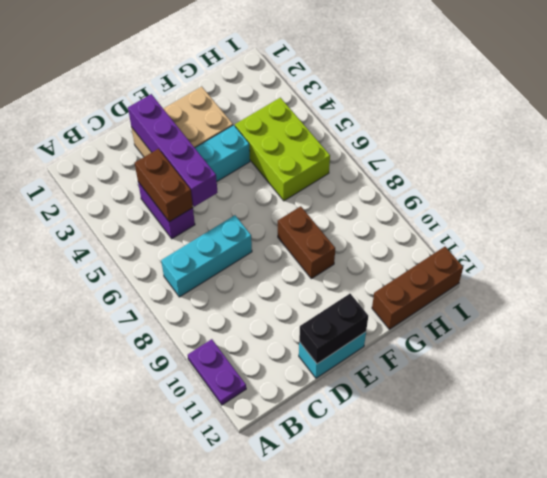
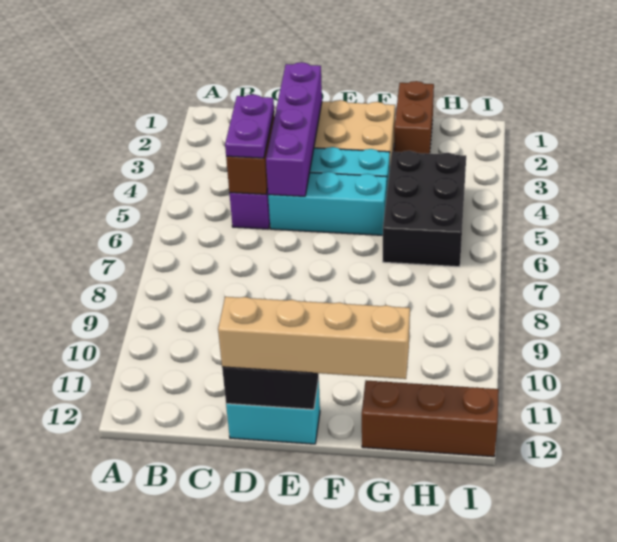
purple 1x2 plate [188,339,246,405] -> purple 1x2 plate moved to [225,94,274,158]
cyan 1x3 brick [161,215,252,297] -> cyan 1x3 brick moved to [268,172,387,235]
none -> tan 1x4 brick [218,297,410,379]
brown 1x2 brick [278,206,335,279] -> brown 1x2 brick moved to [394,81,434,154]
lime 2x3 brick [235,98,330,201] -> black 2x3 brick [383,151,466,267]

